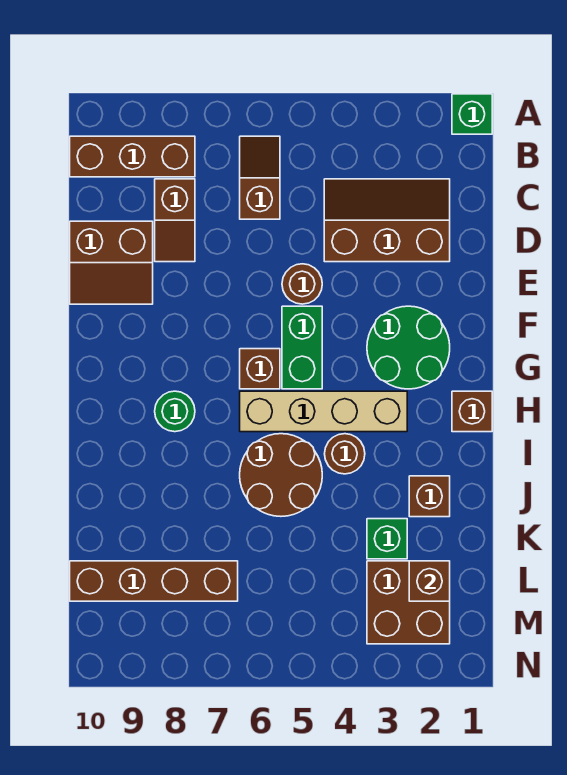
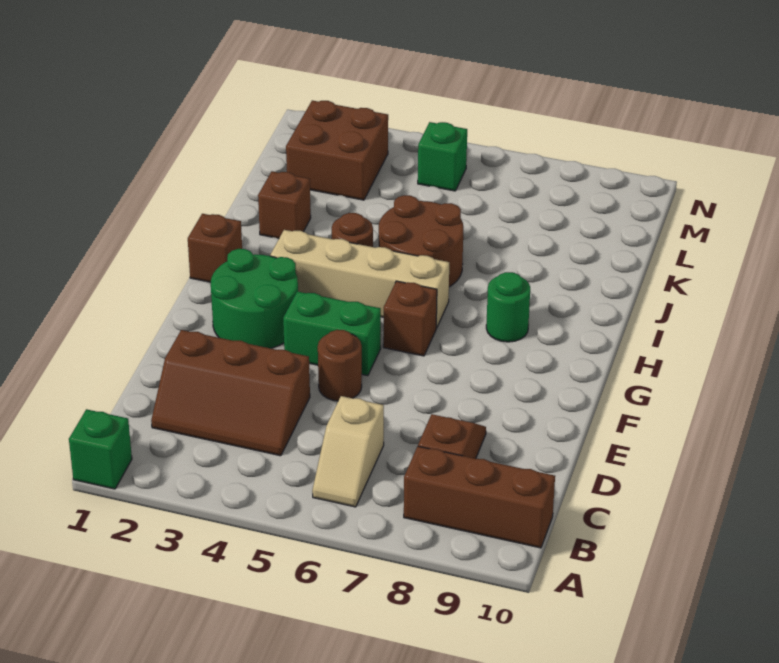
brown 1x2 slope [240,136,280,219] -> tan 1x2 slope [312,396,384,507]
brown 2x2 slope [70,221,153,304] -> none
green 1x2 brick [282,306,322,389] -> green 1x2 brick turned to [283,291,381,376]
green 1x1 brick [367,519,407,559] -> green 1x1 brick moved to [418,122,467,191]
brown 1x1 brick [409,561,450,601] -> none
brown 1x4 brick [70,561,238,601] -> none

